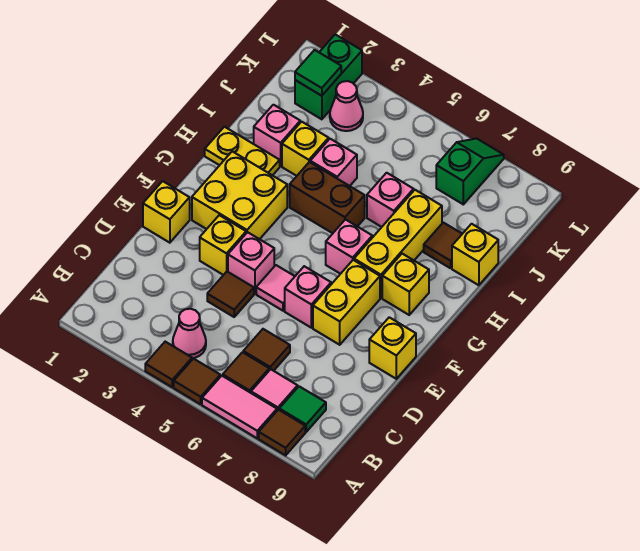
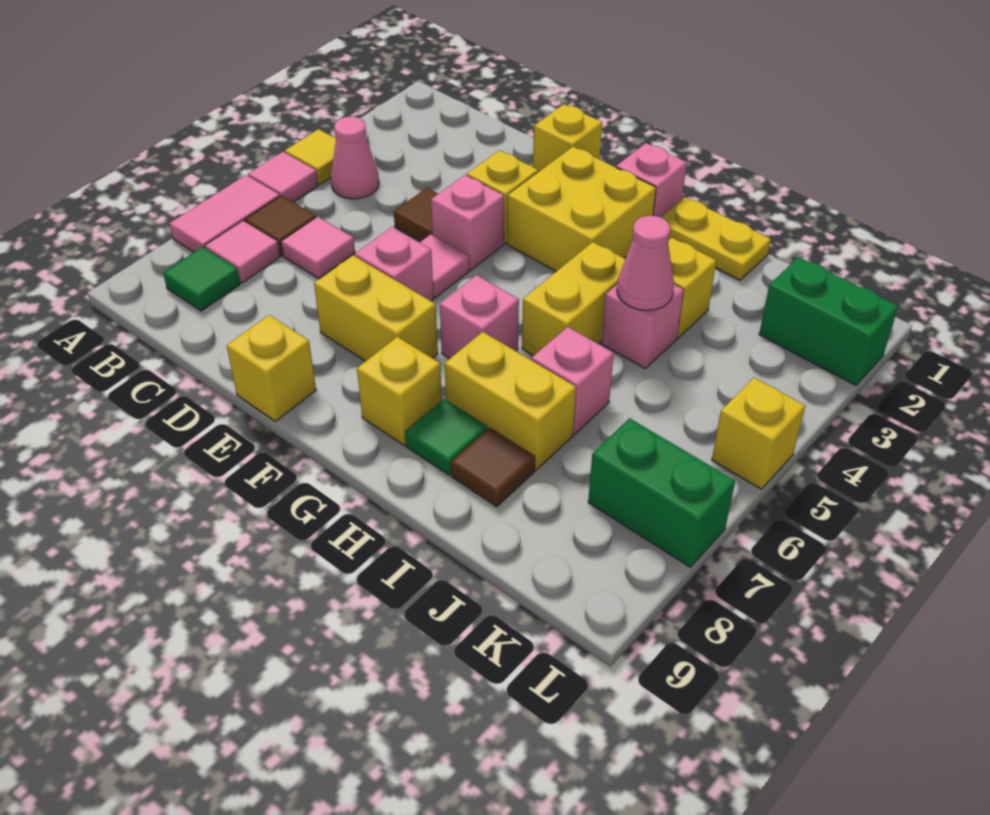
brown 1x1 tile [145,342,192,387] -> yellow 1x1 tile [285,129,336,184]
brown 1x1 tile [174,359,220,404] -> pink 1x1 tile [248,152,318,202]
brown 1x1 tile [259,410,305,455] -> none
brown 1x1 tile [243,329,290,371] -> pink 1x1 tile [281,217,355,279]
yellow 1x3 brick [354,190,442,298] -> yellow 1x2 brick [445,332,576,470]
yellow 1x2 plate [205,127,280,176] -> yellow 1x2 plate turned to [661,197,771,280]
brown 1x2 brick [290,162,365,233] -> yellow 1x2 brick [522,242,625,356]
pink 1x1 brick [254,105,300,166] -> pink 1x1 brick moved to [616,143,687,217]
yellow 1x1 brick [452,224,498,285] -> yellow 1x1 brick moved to [712,378,805,489]
green 1x1 tile [295,50,341,96] -> green 1x1 tile moved to [405,399,488,475]
pink 1x1 cone [330,81,363,131] -> pink 1x1 cone moved to [617,216,674,310]
green 1x2 slope [436,139,504,204] -> green 1x2 brick [588,418,735,567]

